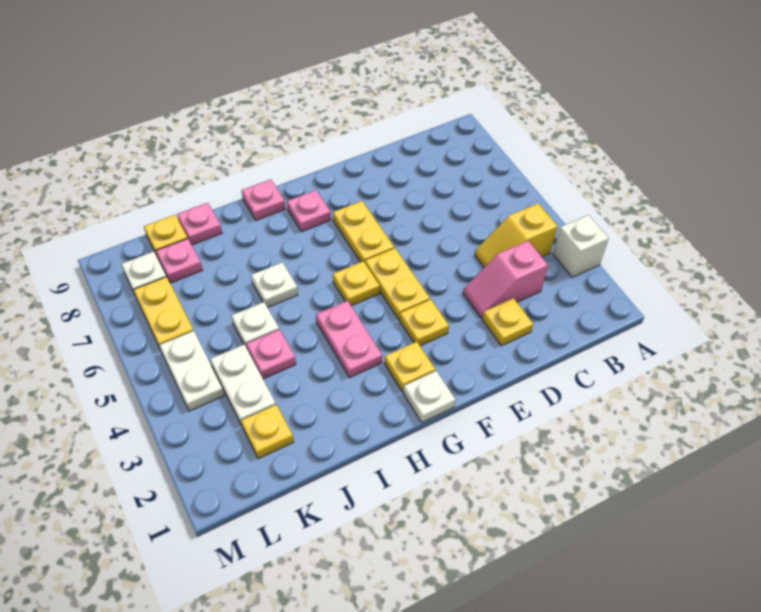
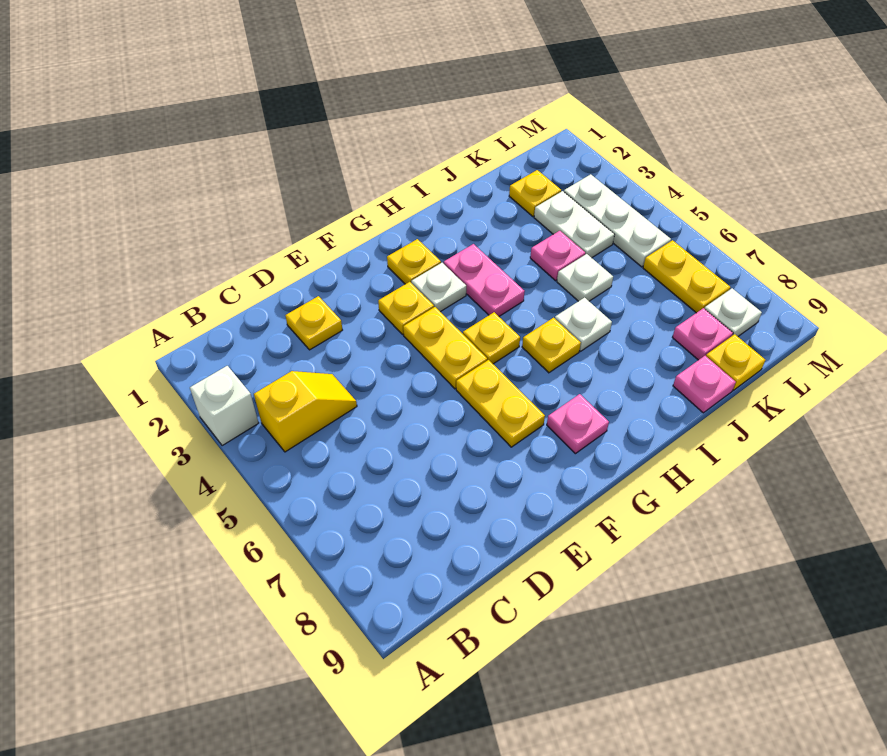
pink 1x2 slope [463,241,548,318] -> none
white 1x1 plate [403,371,455,422] -> white 1x1 plate moved to [411,263,466,312]
none -> yellow 1x1 plate [522,318,581,373]
pink 1x1 plate [241,179,285,220] -> none
white 1x2 plate [159,331,224,411] -> white 1x3 plate [564,174,671,267]

